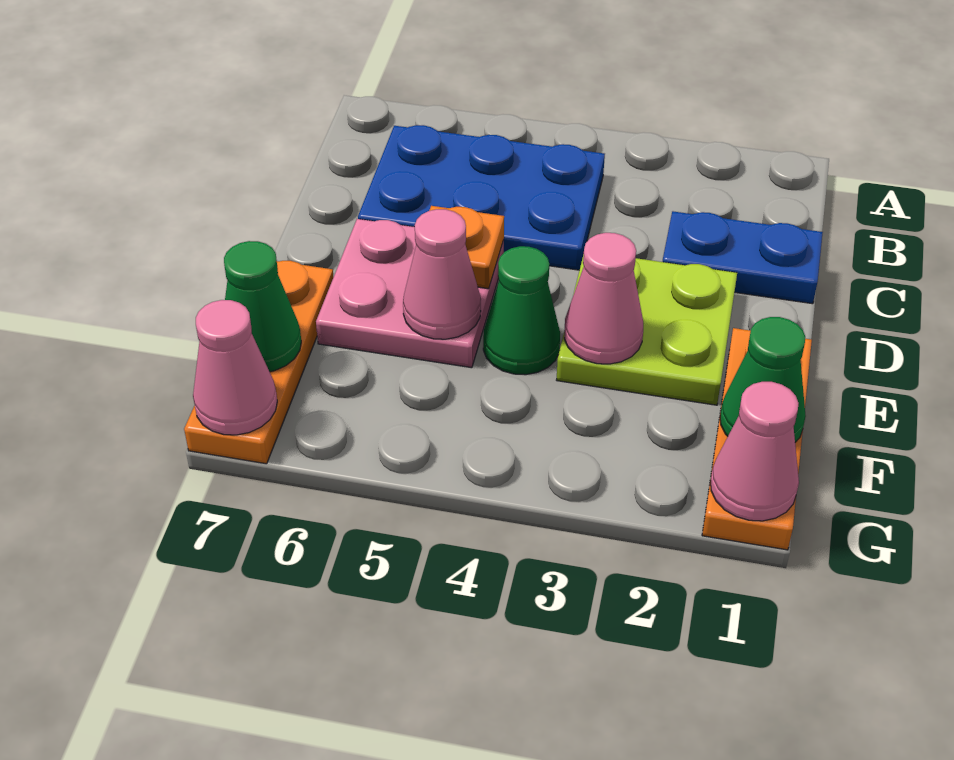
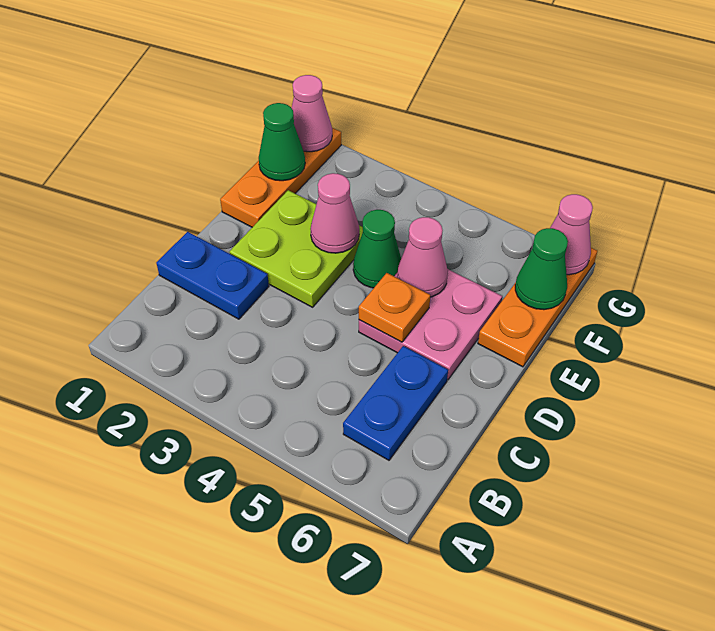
blue 2x3 plate [358,125,605,270] -> blue 1x2 plate [343,346,448,460]

